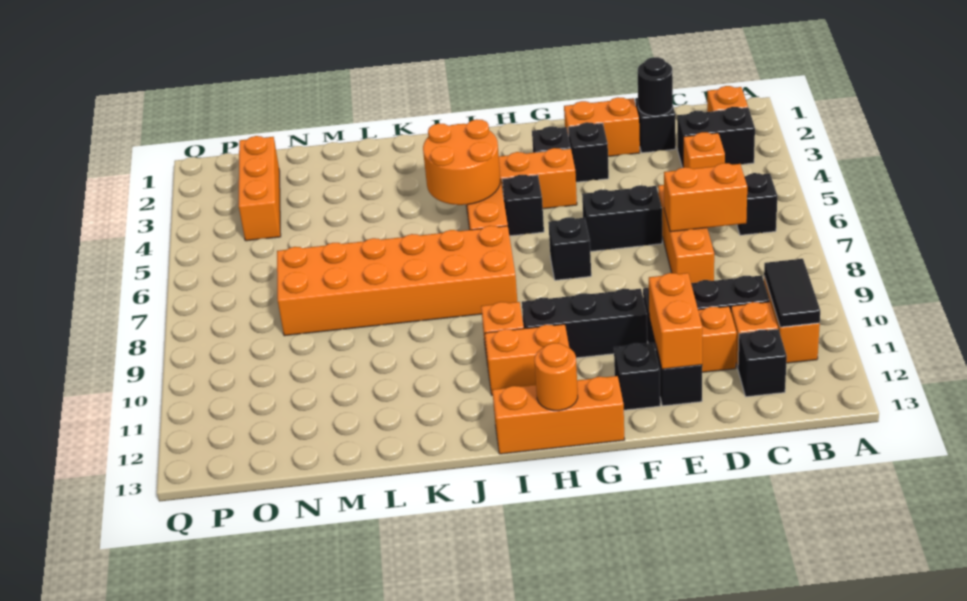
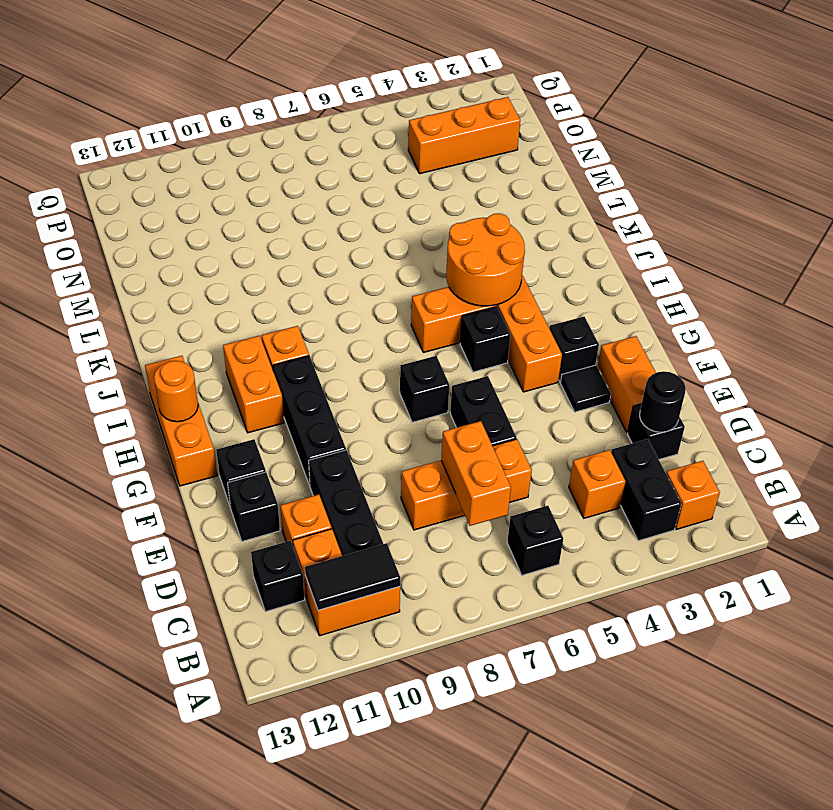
orange 1x2 brick [649,273,703,369] -> none
black 1x1 brick [568,122,609,182] -> black 1x1 tile [561,365,611,412]
orange 2x6 brick [277,226,517,336] -> none

